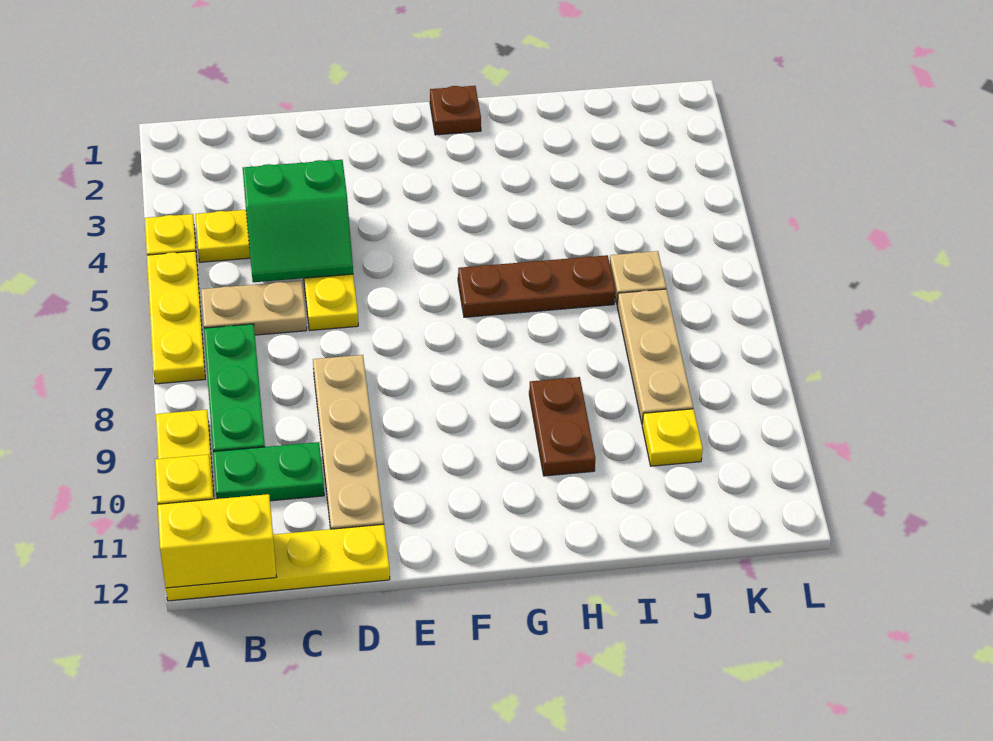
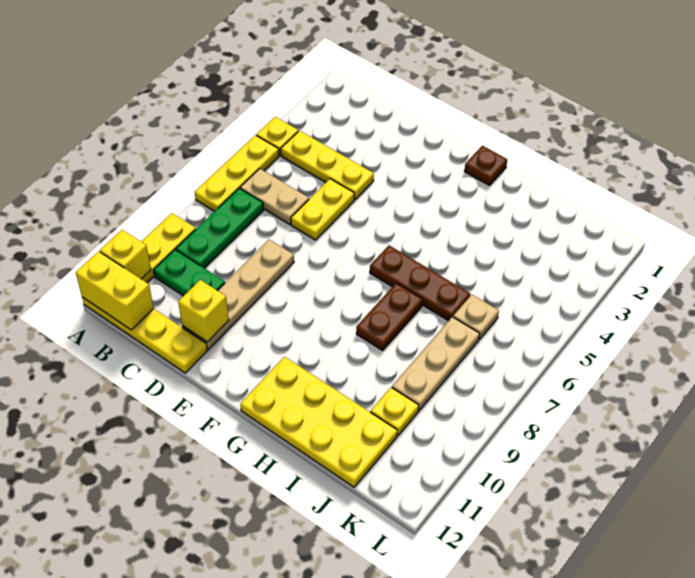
green 2x2 slope [243,160,353,282] -> none
none -> yellow 1x1 brick [178,280,229,342]
none -> yellow 2x4 plate [240,357,397,487]
brown 1x2 plate [529,377,595,476] -> brown 1x2 plate moved to [356,283,423,350]

